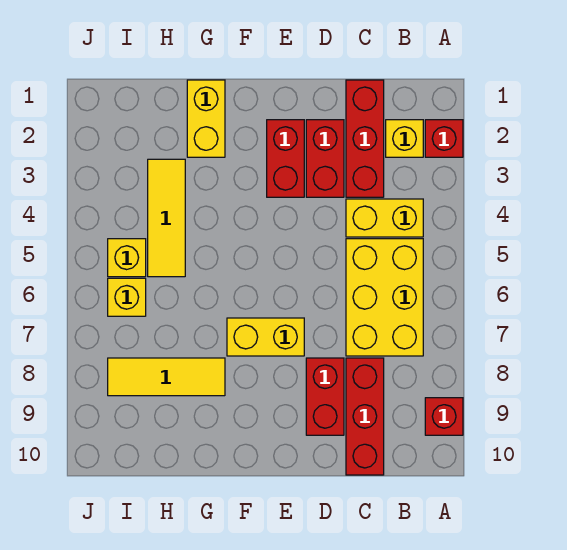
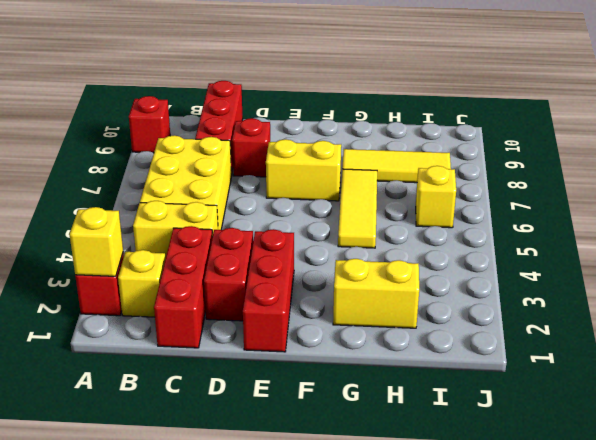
red 1x2 brick [306,358,344,435] -> red 1x1 brick [232,118,270,177]
red 1x2 brick [267,120,304,197] -> red 1x3 brick [243,229,294,352]
yellow 1x2 brick [187,80,225,157] -> yellow 1x2 brick turned to [333,259,419,328]
yellow 1x3 tile [148,159,185,277] -> yellow 1x3 tile moved to [338,169,377,248]
yellow 1x1 brick [108,239,146,277] -> yellow 1x1 brick moved to [69,207,123,276]

